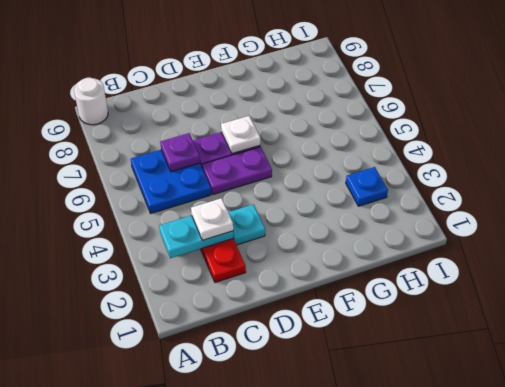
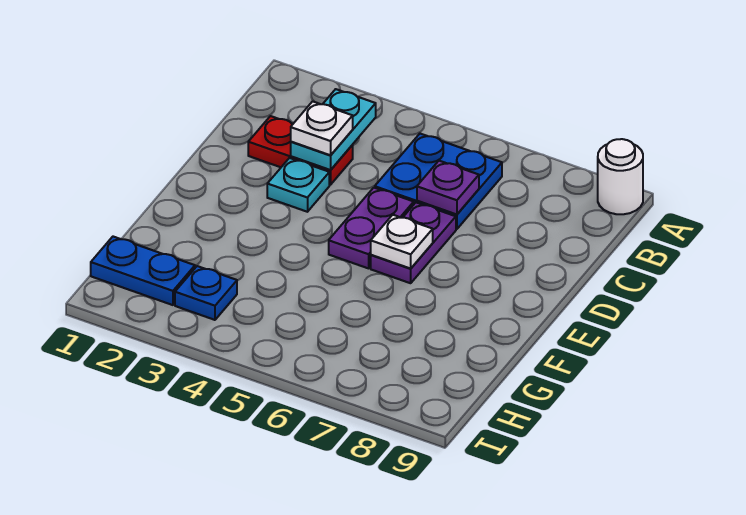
none -> blue 1x2 plate [91,237,195,305]

